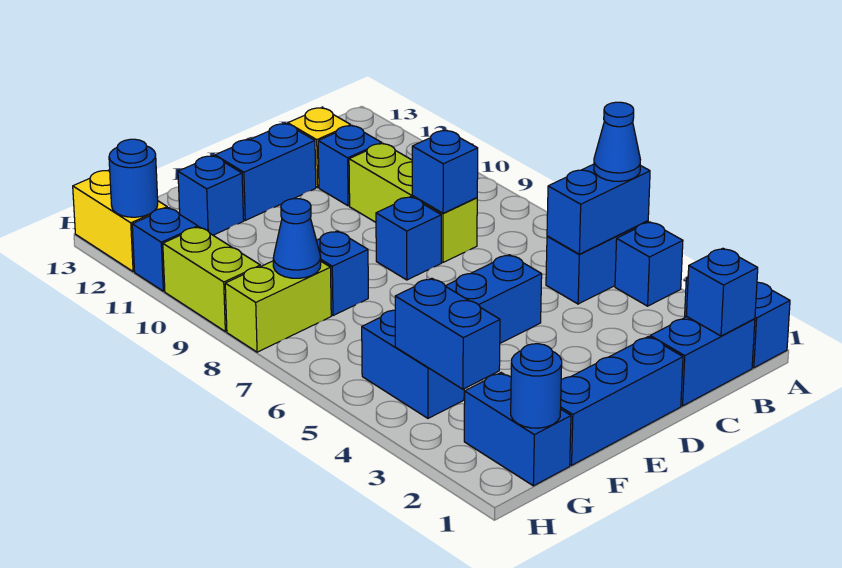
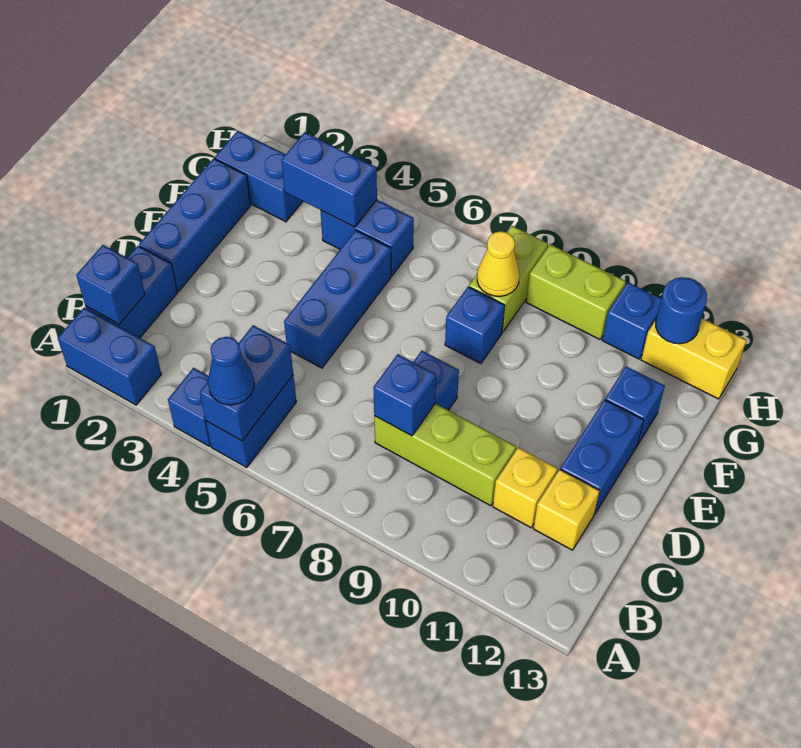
blue 1x1 brick [318,126,382,206] -> yellow 1x1 brick [493,447,557,528]
blue 1x1 round brick [511,344,562,428] -> none
blue 1x1 cone [273,199,321,278] -> yellow 1x1 cone [477,231,519,296]

